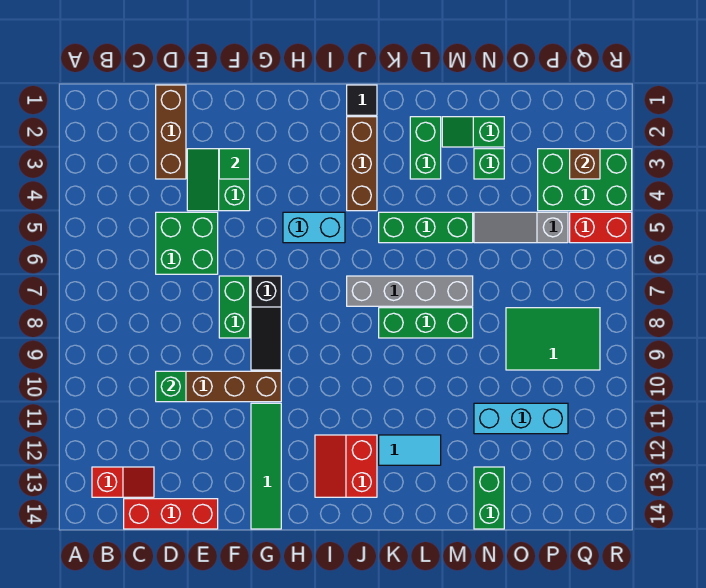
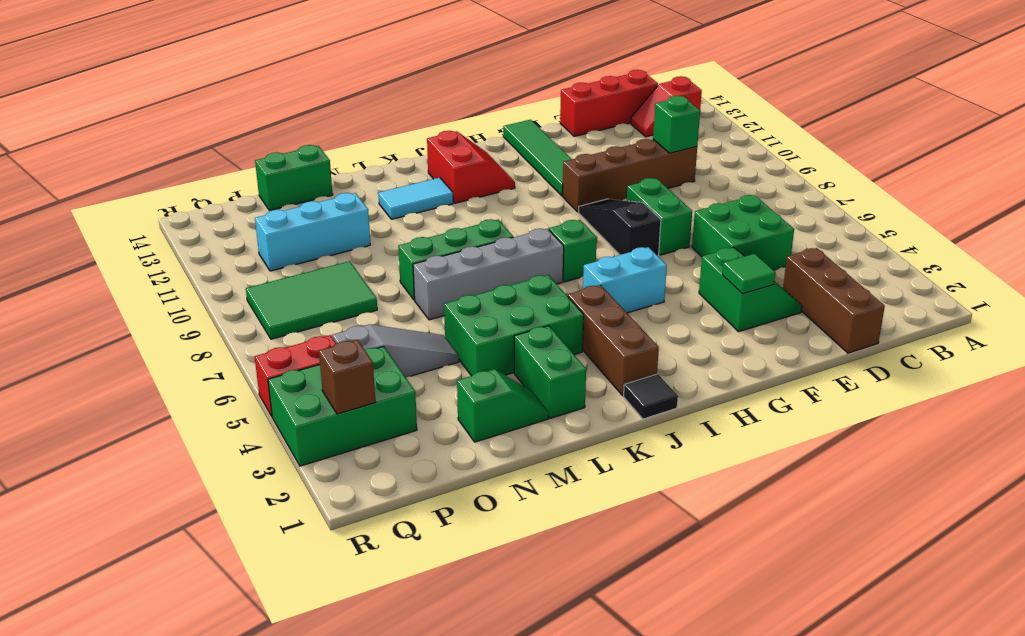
green 1x3 brick [379,212,473,243] -> green 2x3 brick [444,275,584,376]
green 1x1 brick [474,149,504,179] -> green 1x1 brick moved to [549,220,597,282]
green 1x2 brick [474,467,504,529] -> green 1x2 brick turned to [255,145,333,211]

